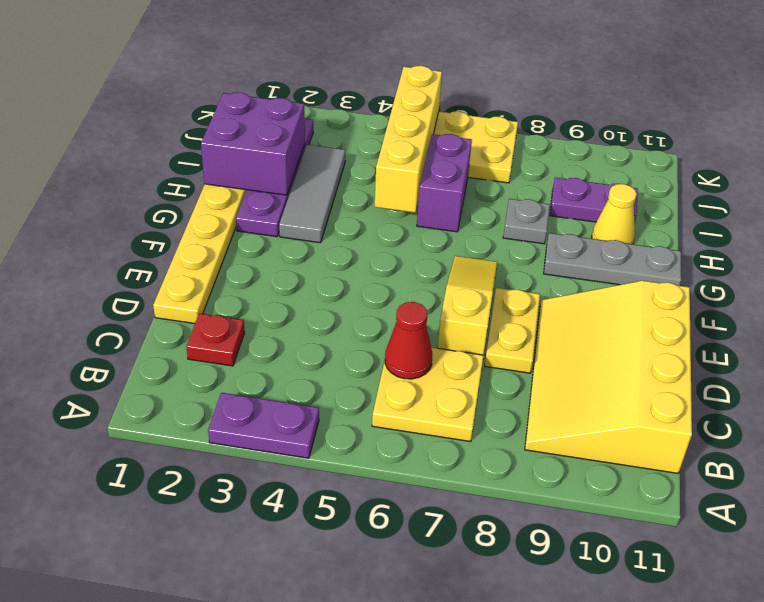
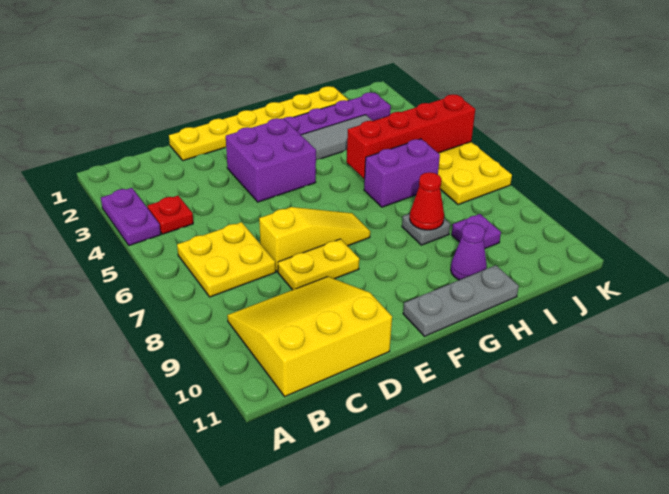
yellow 3x4 slope [525,281,692,473] -> yellow 3x3 slope [227,277,392,396]
red 1x1 plate [186,313,245,366] -> red 1x1 plate moved to [148,196,193,234]
red 1x1 cone [385,302,432,379] -> red 1x1 cone moved to [410,172,444,230]
grey 1x3 plate [544,233,681,286] -> grey 1x3 plate turned to [403,265,519,336]
purple 2x2 brick [201,93,305,195] -> purple 2x2 brick moved to [226,118,316,202]
yellow 1x4 brick [375,66,442,213] -> red 1x4 brick [347,94,475,178]
yellow 1x1 cone [592,184,637,244] -> purple 1x1 cone [451,223,487,280]
purple 1x2 plate [550,178,638,224] -> purple 1x1 plate [452,214,501,248]

